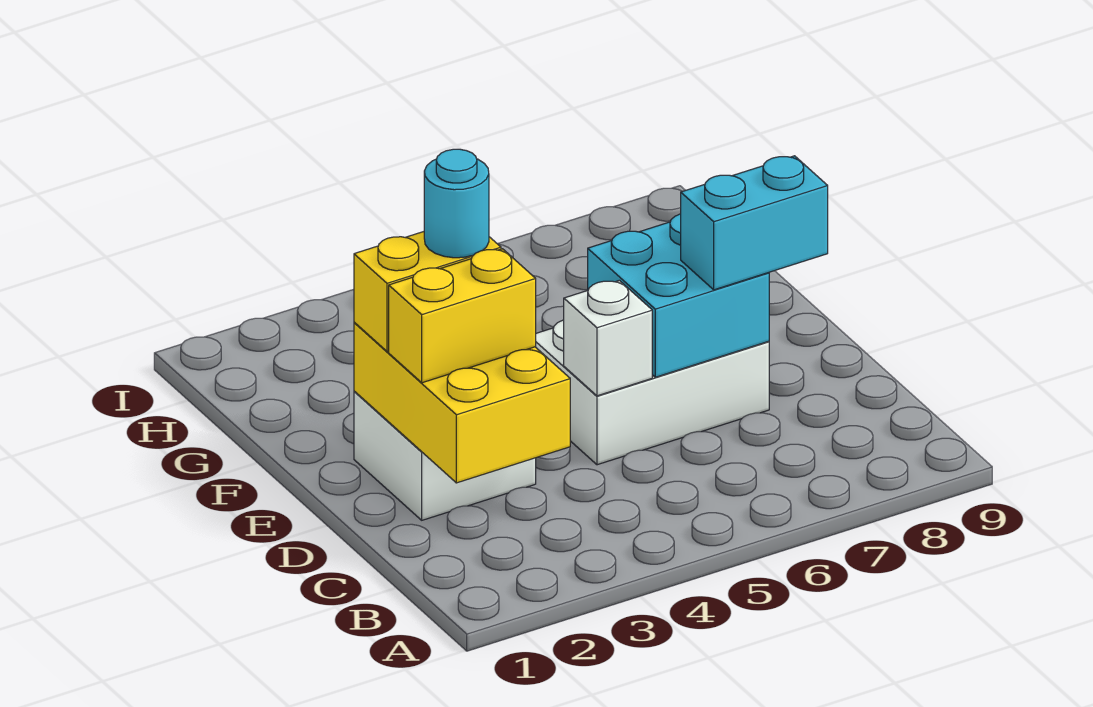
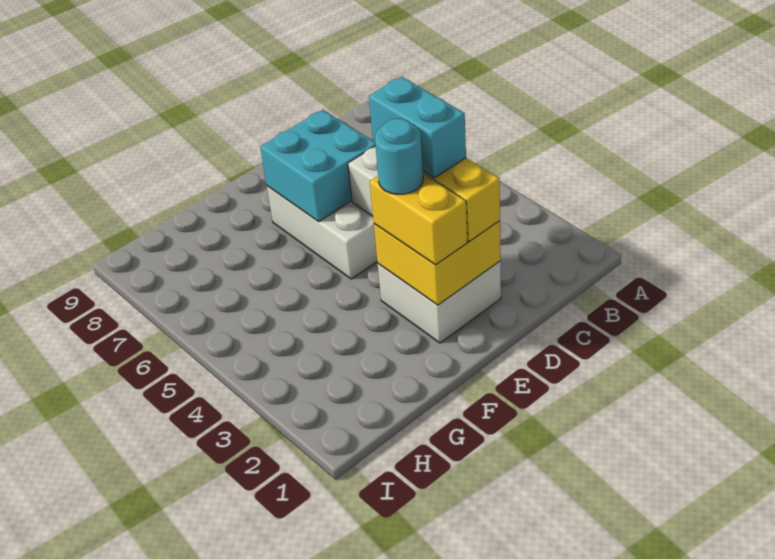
yellow 2x3 brick [354,322,570,483] -> yellow 2x2 brick [374,221,501,305]
cyan 1x2 brick [681,156,828,290] -> cyan 1x2 brick moved to [369,77,466,178]

